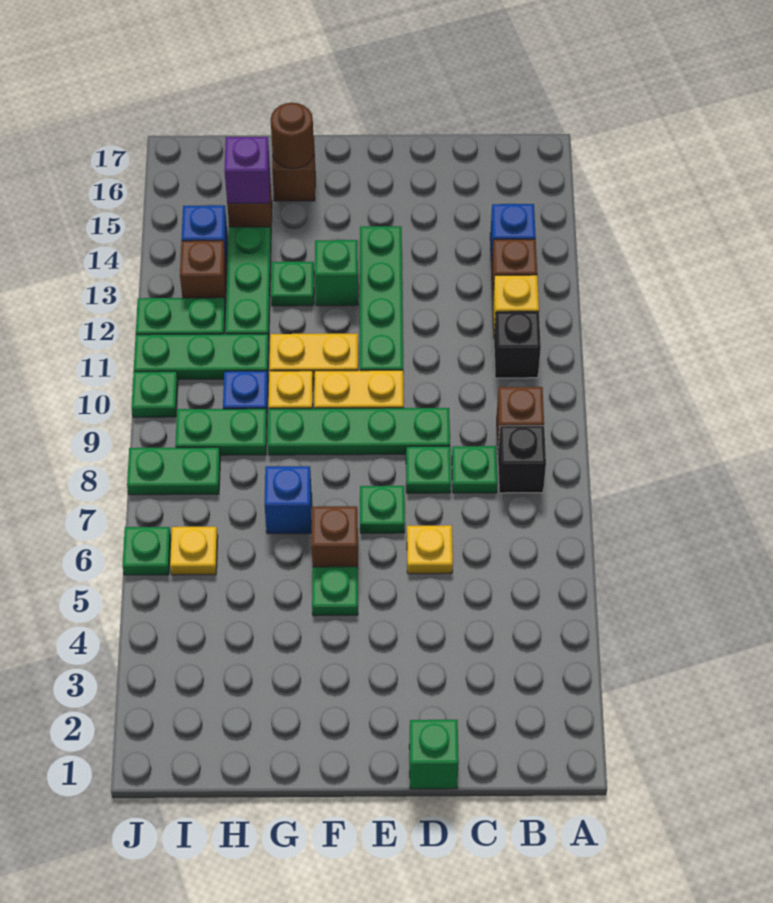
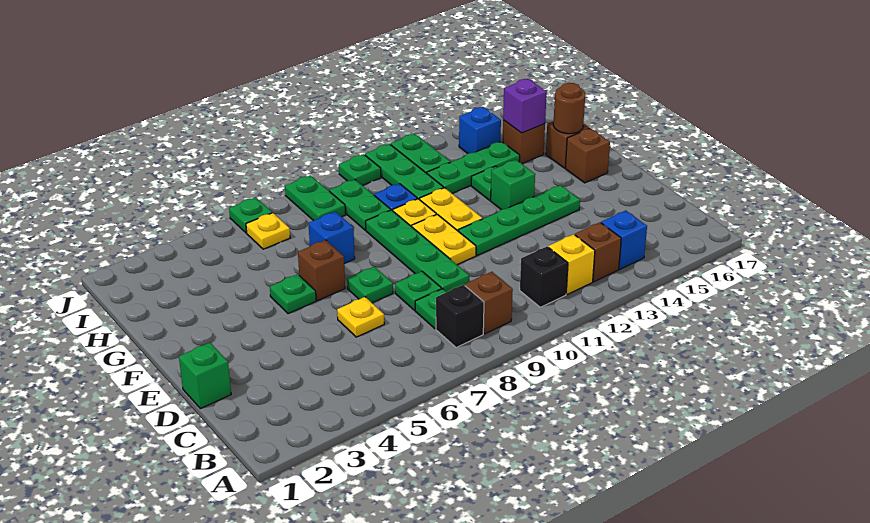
brown 1x1 brick [180,241,227,303] -> brown 1x1 brick moved to [566,128,610,183]

